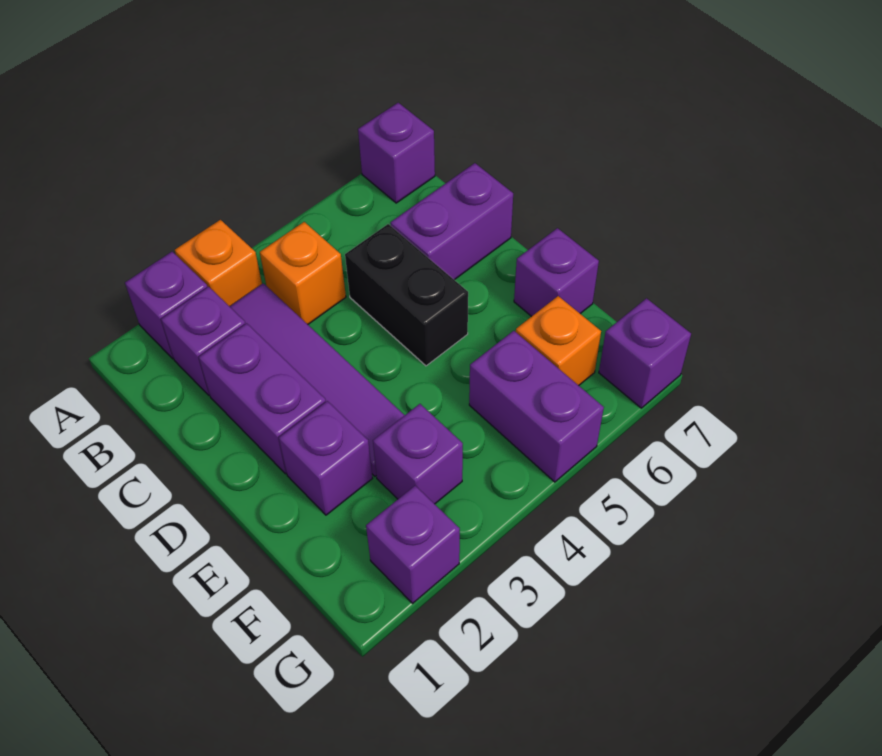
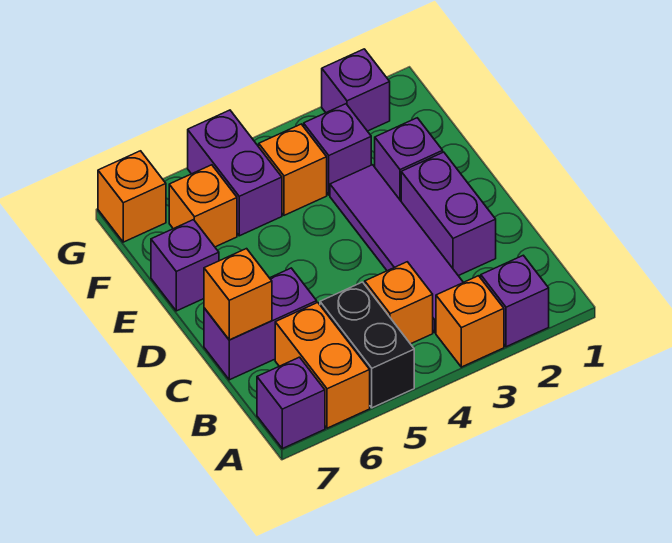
none -> orange 1x2 brick [275,303,370,428]
purple 1x1 brick [161,287,245,395] -> none
black 1x2 brick [345,224,468,366] -> black 1x2 brick moved to [320,282,414,408]
none -> orange 1x1 brick [204,249,272,340]
none -> orange 1x1 brick [259,124,327,215]
purple 1x1 brick [599,298,691,408] -> orange 1x1 brick [98,151,166,242]

